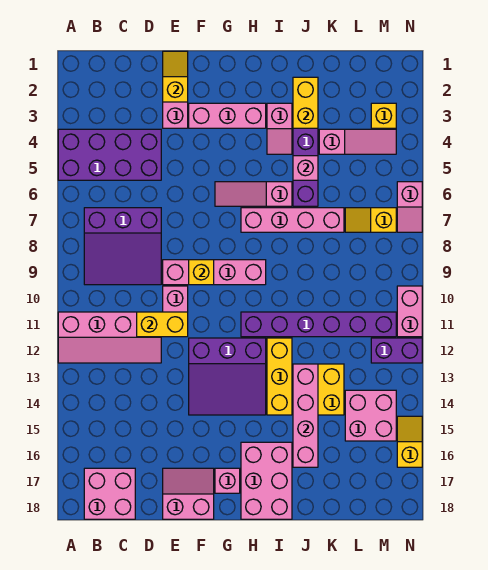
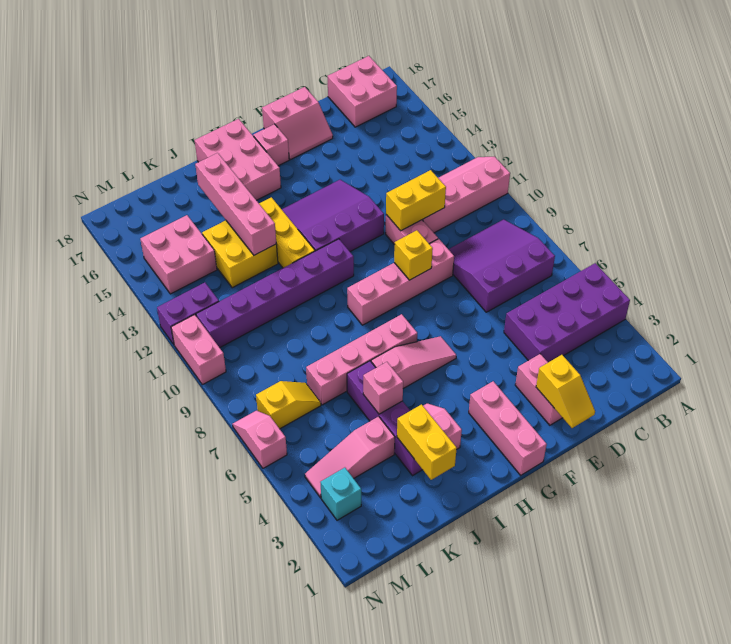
pink 1x3 brick [189,103,266,128] -> pink 1x3 brick turned to [469,381,547,475]
yellow 1x1 brick [371,103,396,128] -> cyan 1x1 brick [320,468,361,520]
yellow 1x2 slope [397,416,422,467] -> none

